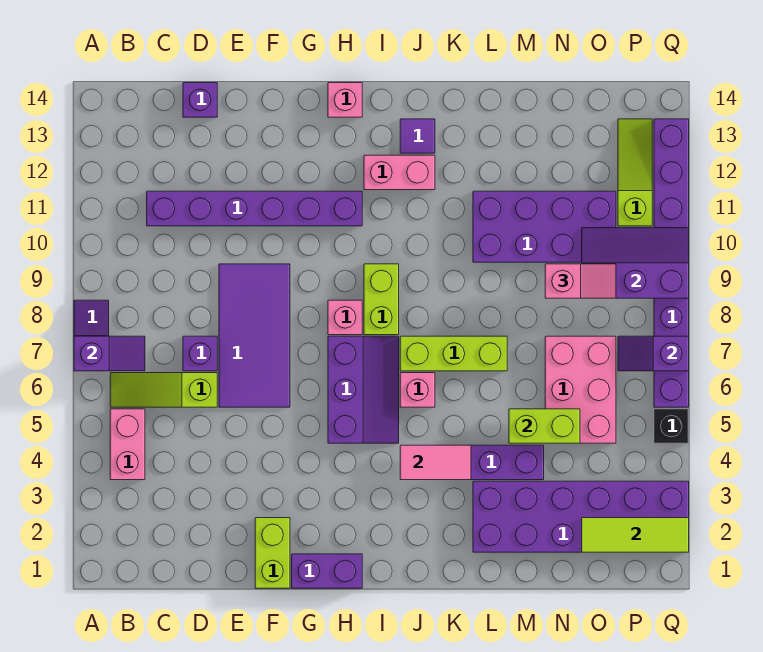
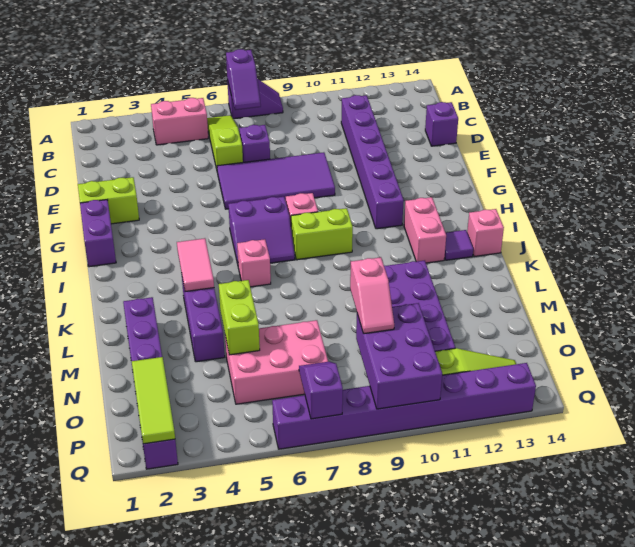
purple 2x3 slope [328,336,399,443] -> purple 2x2 slope [228,197,295,264]
pink 1x1 brick [328,83,362,117] -> pink 1x1 brick moved to [467,209,504,257]
lime 1x3 brick [400,336,507,371] -> none
purple 2x6 brick [473,481,689,552] -> purple 1x6 brick [123,297,178,469]
purple 2x3 slope [582,228,689,298] -> purple 2x3 brick [356,303,442,409]
black 1x1 brick [654,409,689,443] -> none

